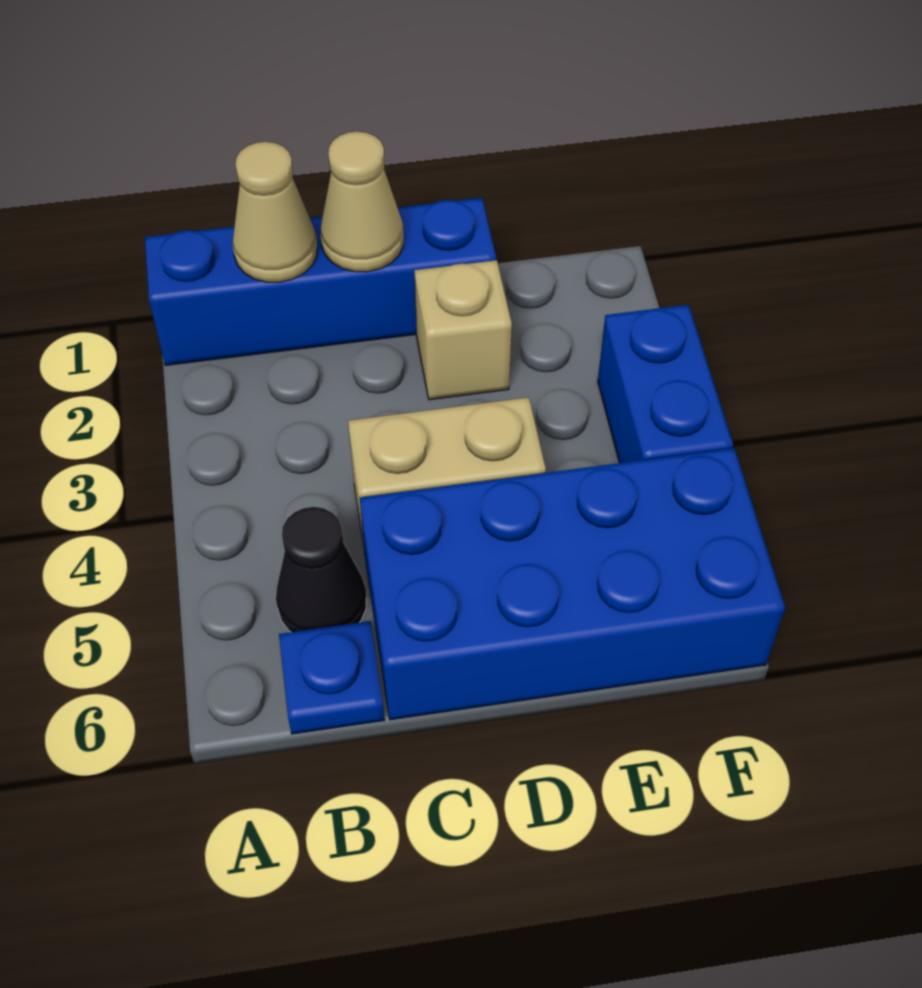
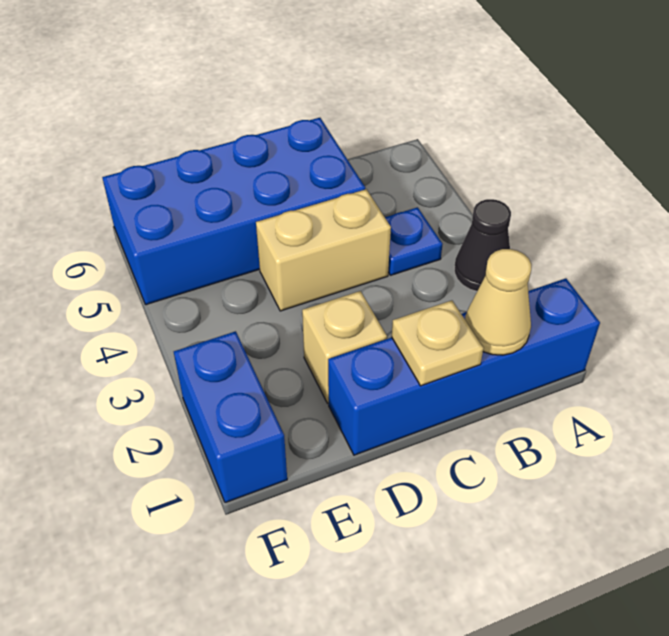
black 1x1 cone [276,507,366,632] -> black 1x1 cone moved to [454,199,511,291]
blue 1x1 plate [279,621,385,734] -> blue 1x1 plate moved to [385,207,442,275]
tan 1x1 cone [320,131,404,272] -> tan 1x1 plate [392,300,484,386]
blue 1x2 brick [598,305,733,463] -> blue 1x2 brick moved to [174,331,287,503]

